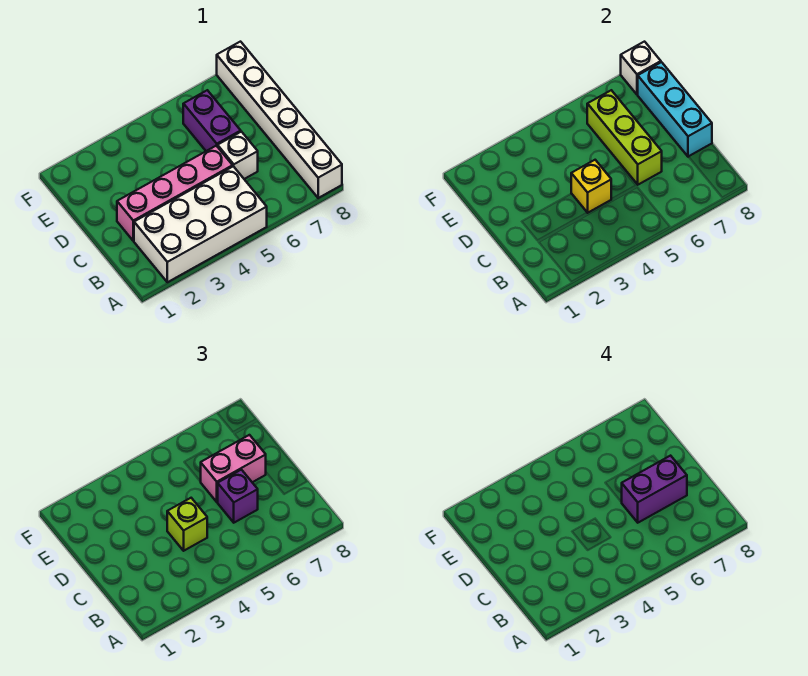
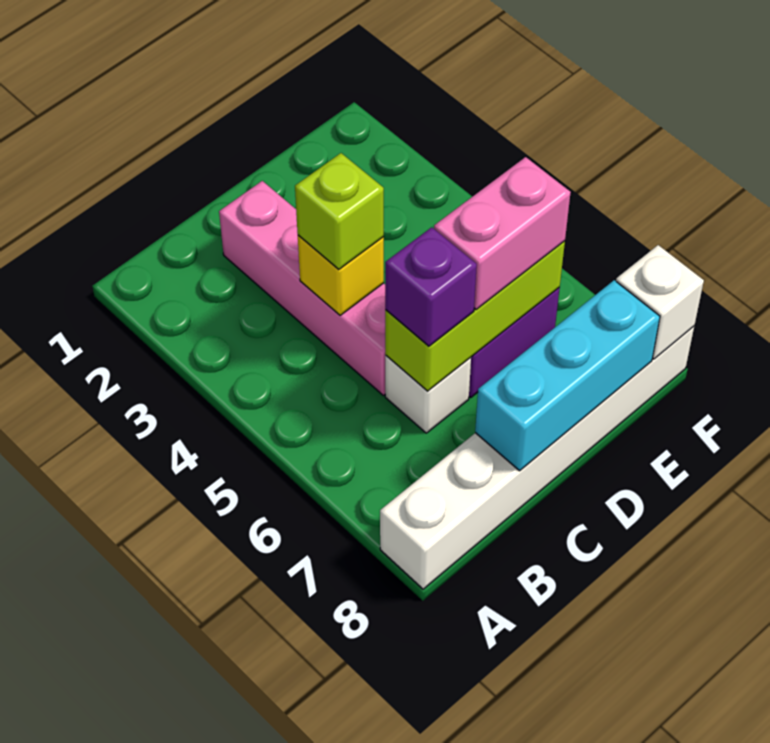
white 2x4 brick [134,166,267,282] -> none
purple 1x2 brick [622,456,687,523] -> none
pink 1x2 brick [201,435,266,502] -> pink 1x2 brick turned to [434,157,571,310]

